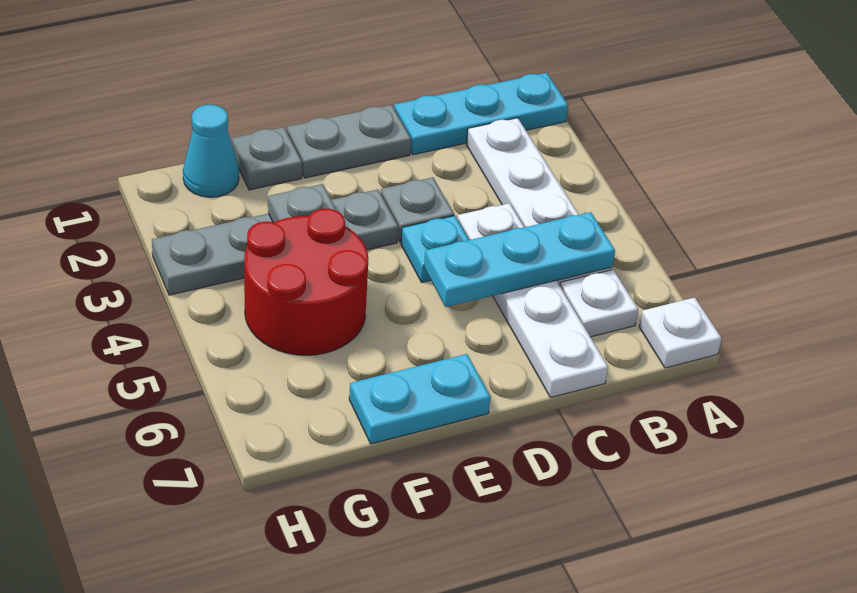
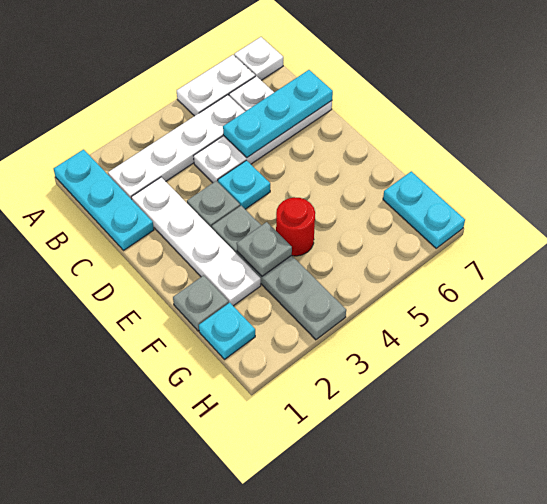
none -> white 1x2 plate [177,55,255,116]
cyan 1x3 plate [424,212,615,307] -> cyan 1x3 plate turned to [223,70,333,157]
none -> white 1x4 plate [132,177,261,306]
grey 1x2 plate [287,105,411,178] -> none
cyan 1x2 plate [349,354,491,444] -> cyan 1x2 plate moved to [383,171,465,248]
red 2x2 round brick [244,209,369,355] -> red 1x1 round brick [276,197,315,256]
cyan 1x1 cone [183,105,239,197] -> cyan 1x1 plate [199,303,255,359]

